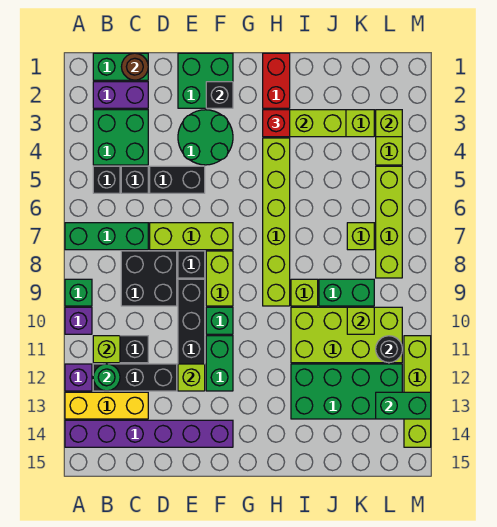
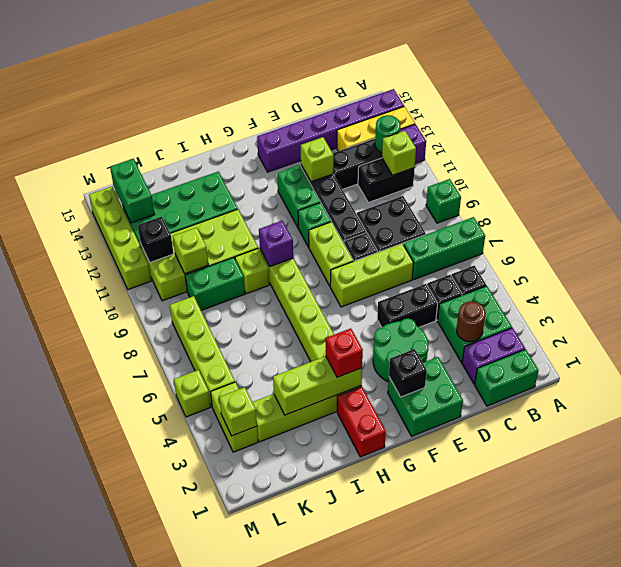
purple 1x1 brick [65,307,92,334] -> purple 1x1 brick moved to [259,221,293,267]
brown 1x1 round brick [121,53,148,80] -> brown 1x1 round brick moved to [457,301,486,342]
lime 1x1 brick [347,223,374,250] -> lime 1x1 brick moved to [174,370,211,417]
black 1x1 round brick [376,336,402,363] -> black 1x1 brick [138,217,174,262]
green 1x2 brick [376,392,431,419] -> green 1x2 brick turned to [110,159,155,223]

